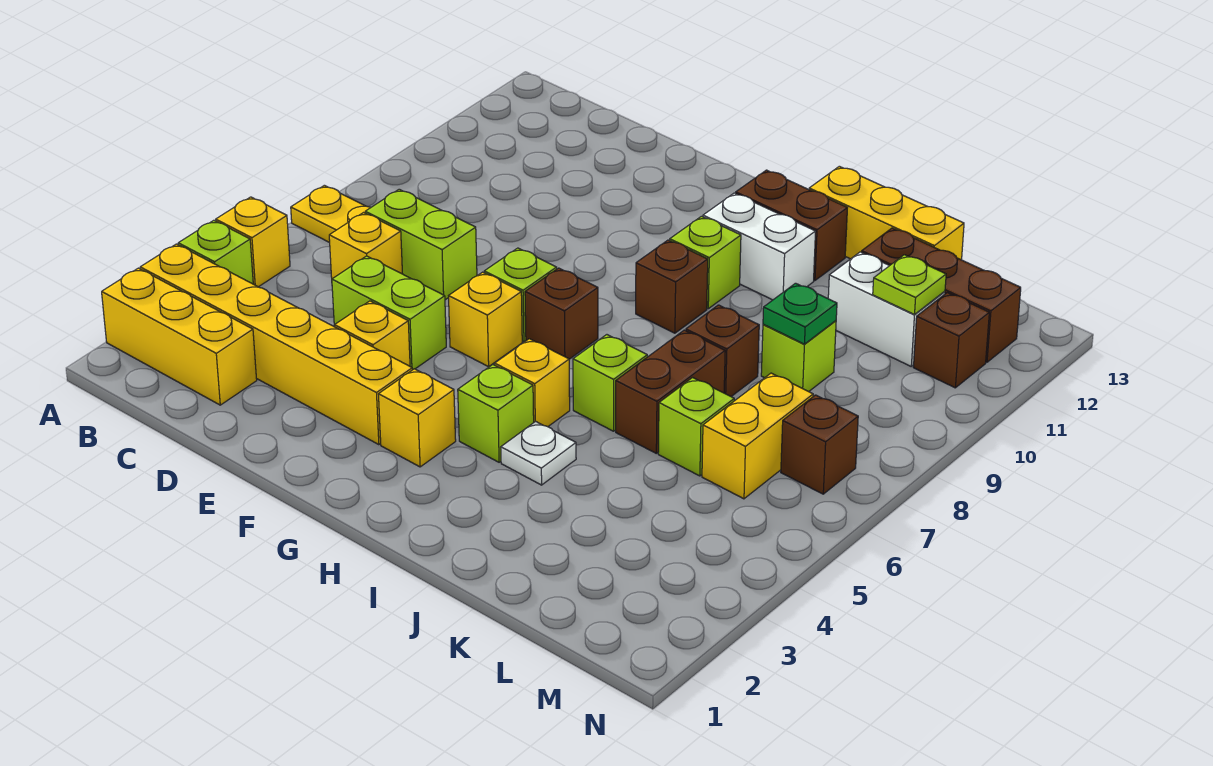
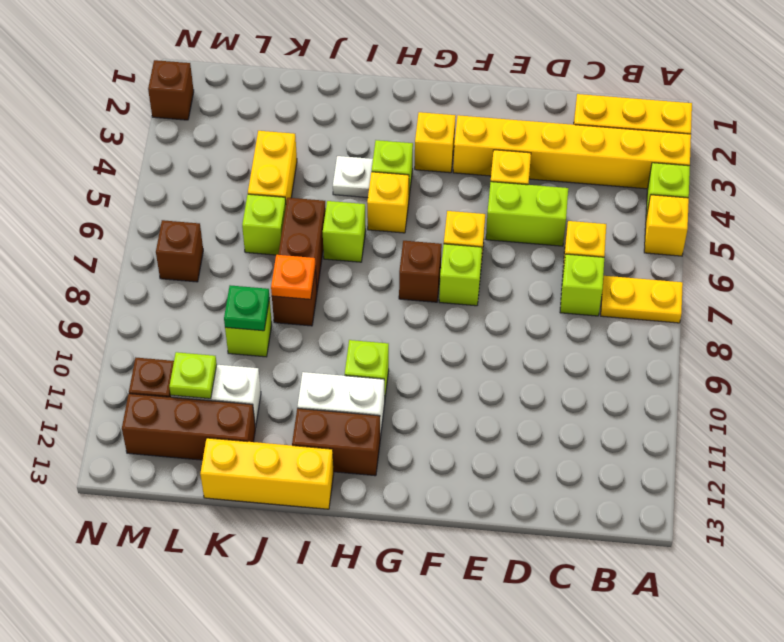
lime 1x2 brick [365,189,477,300] -> lime 1x1 brick [560,254,604,316]
brown 1x1 brick [636,240,708,333] -> brown 1x1 brick moved to [148,60,194,120]
none -> orange 1x1 plate [271,255,316,299]
yellow 1x2 brick [702,373,813,499] -> yellow 1x2 brick moved to [248,131,297,202]

